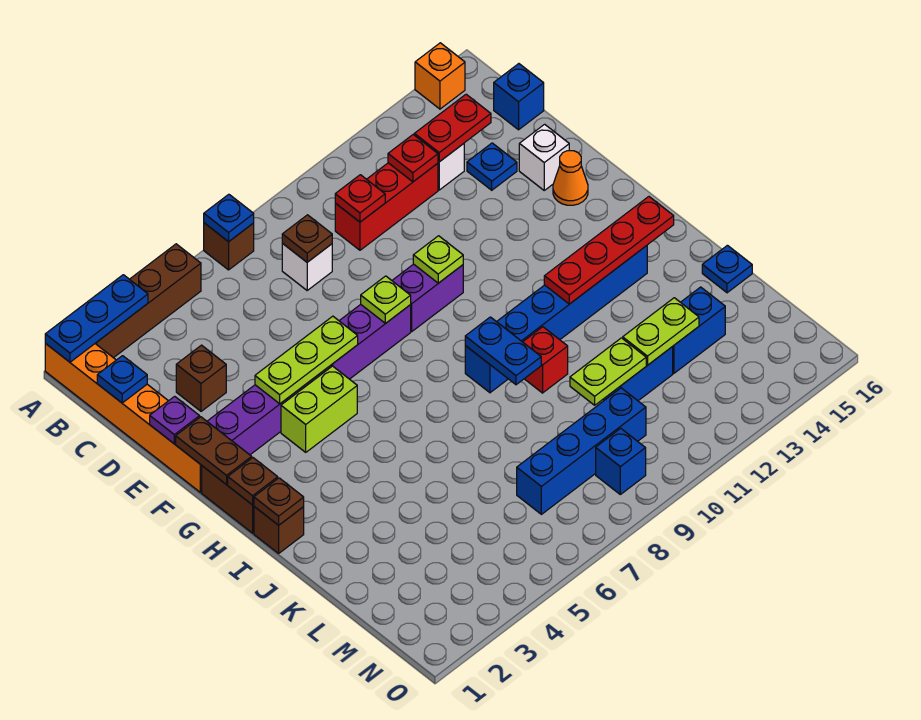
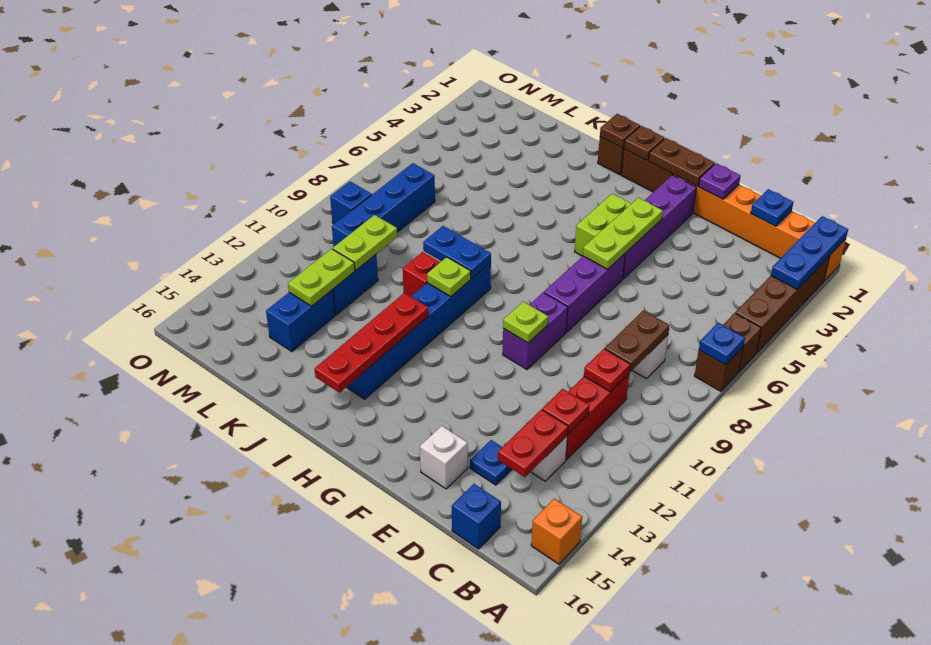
brown 1x1 plate [282,215,332,262] -> brown 1x2 plate [605,310,670,372]
brown 1x1 brick [176,345,226,411] -> brown 1x1 brick moved to [723,313,761,372]
lime 1x1 plate [361,276,411,323] -> lime 1x1 plate moved to [427,257,471,296]
orange 1x1 cone [553,151,588,205] -> none
blue 1x1 plate [702,245,752,293] -> none

